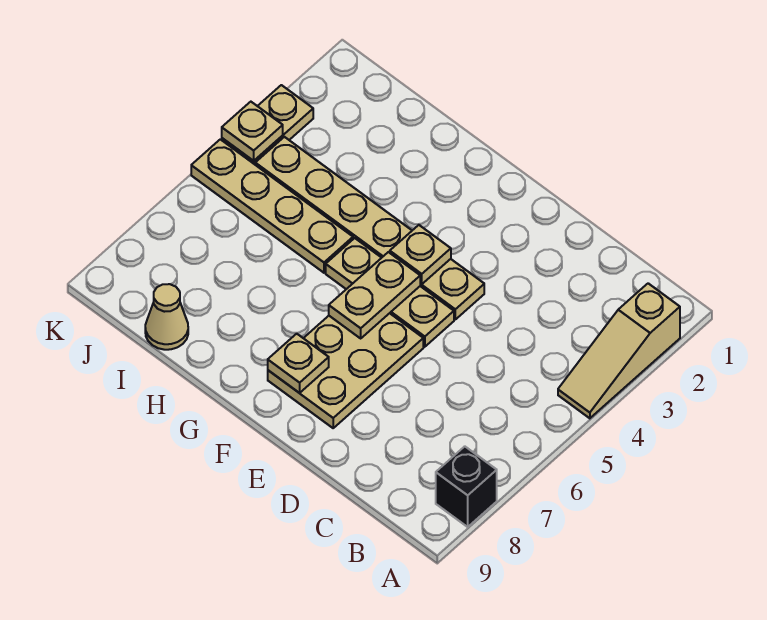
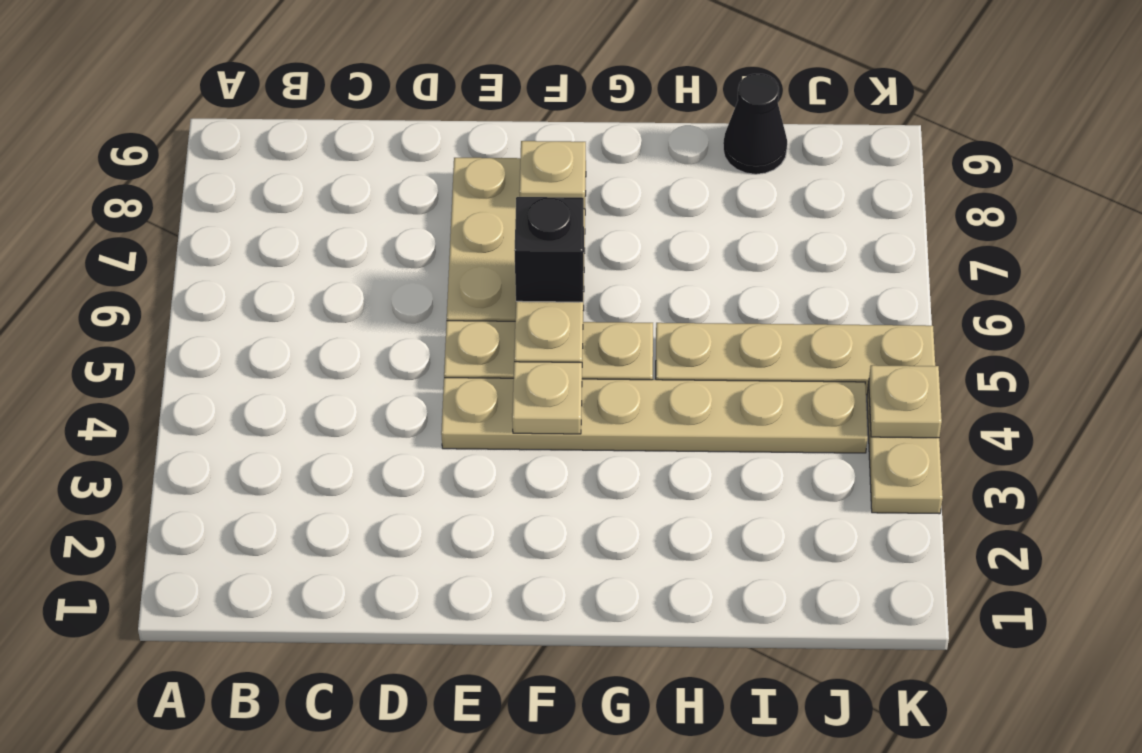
tan 1x3 slope [558,283,680,418] -> none
black 1x1 brick [436,446,497,527] -> black 1x1 brick moved to [514,197,584,302]
tan 1x1 cone [145,284,188,350] -> black 1x1 cone [723,74,787,174]

